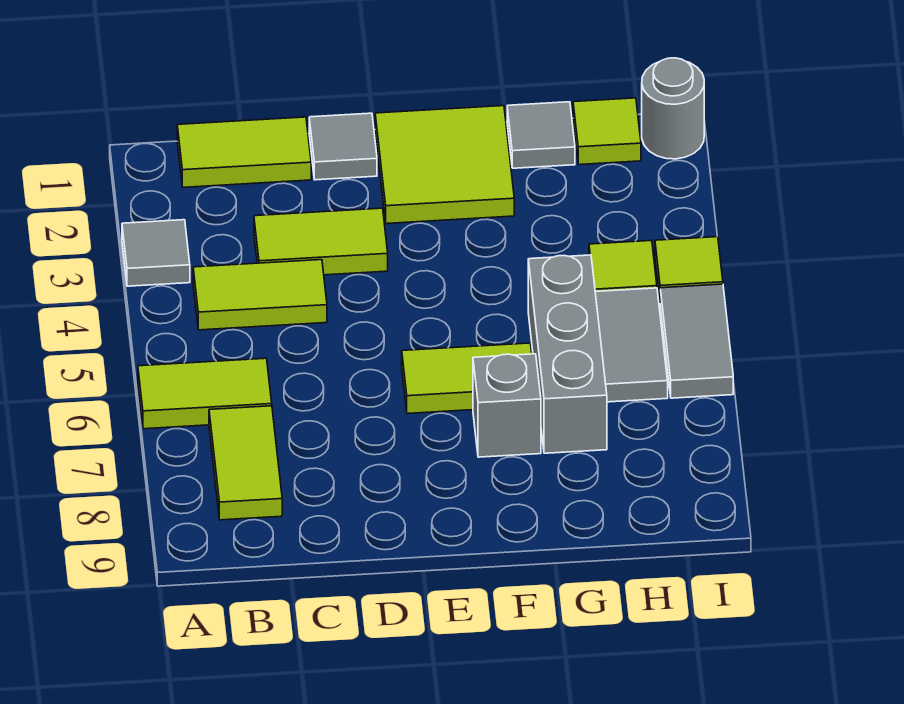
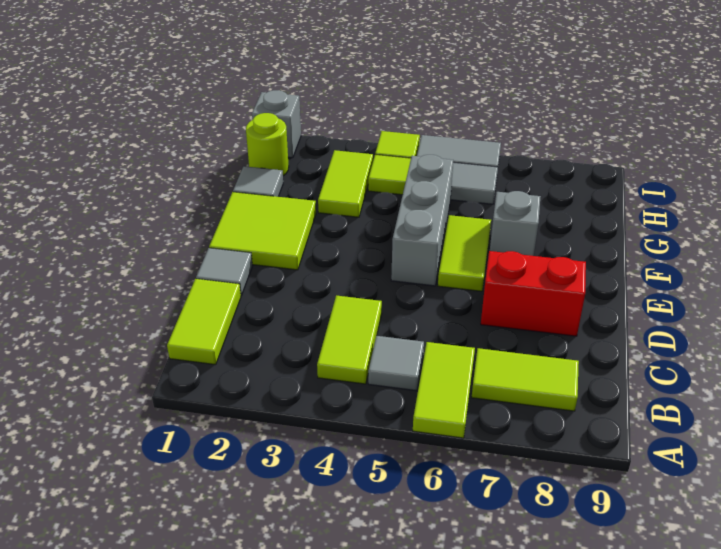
grey 1x1 tile [122,220,190,286] -> grey 1x1 tile moved to [368,336,424,391]
lime 1x2 tile [254,208,388,275] -> lime 1x2 tile moved to [318,150,373,217]
none -> red 1x2 brick [481,251,586,336]
grey 1x3 brick [528,255,607,453] -> grey 1x3 brick turned to [391,155,453,286]
lime 1x1 tile [573,98,641,165] -> lime 1x1 round brick [246,113,289,176]
grey 1x1 round brick [642,58,704,159] -> grey 1x1 brick [252,90,301,158]

